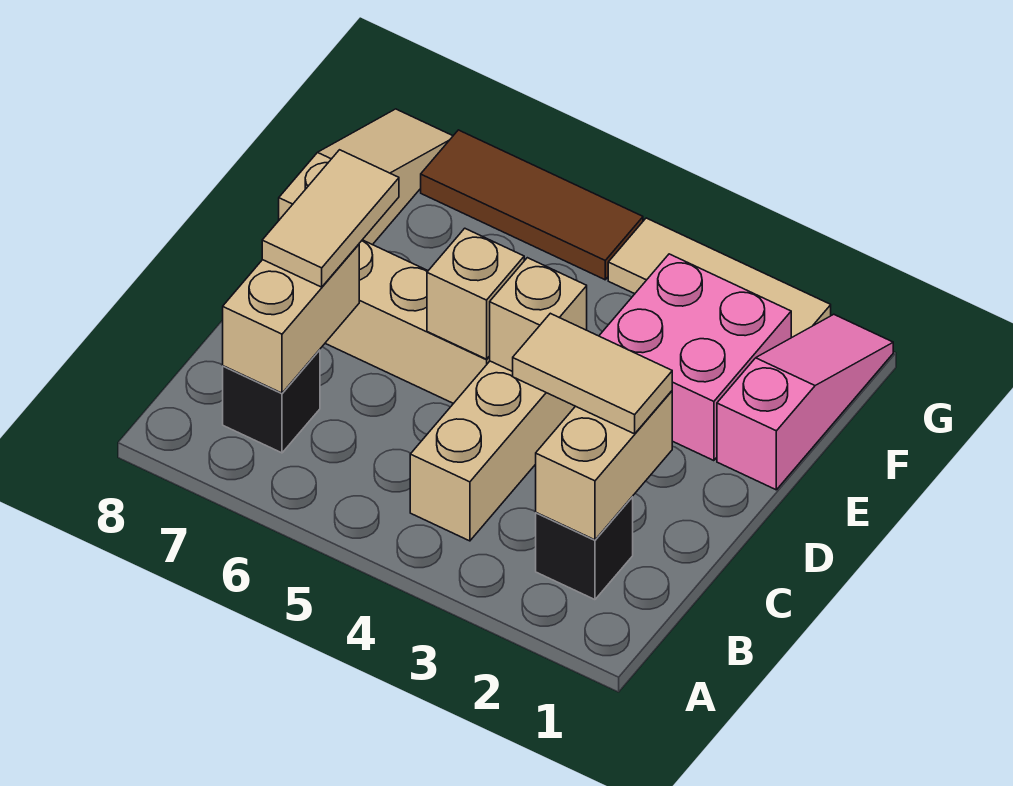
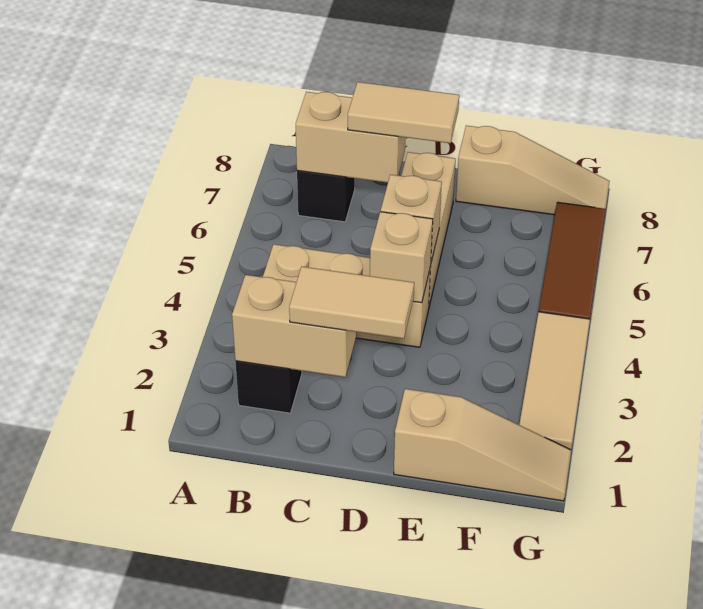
tan 1x2 tile [513,313,672,434] -> tan 1x2 tile turned to [289,267,414,339]
pink 1x3 slope [717,314,893,490] -> tan 1x3 slope [394,389,571,501]
pink 2x2 brick [599,254,791,461] -> none

